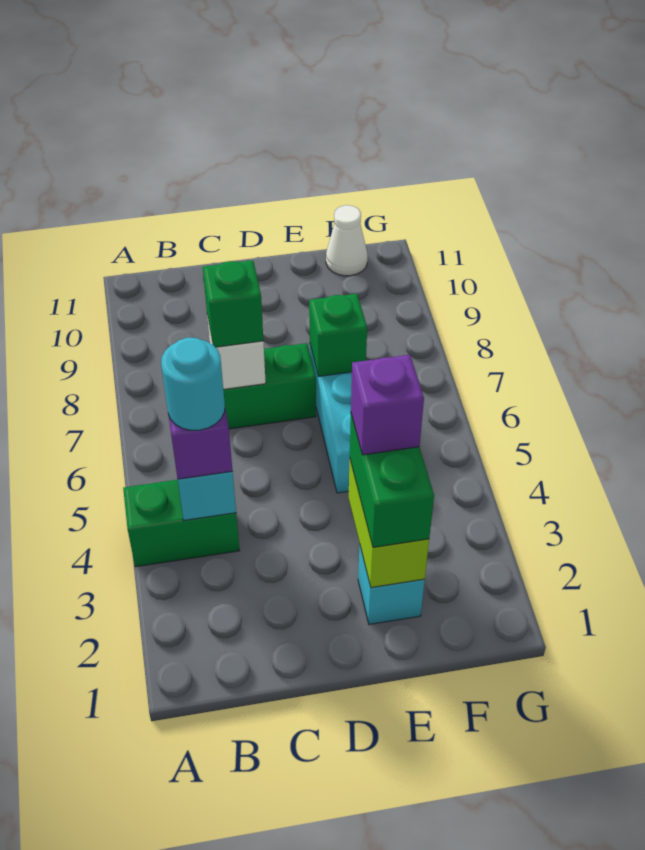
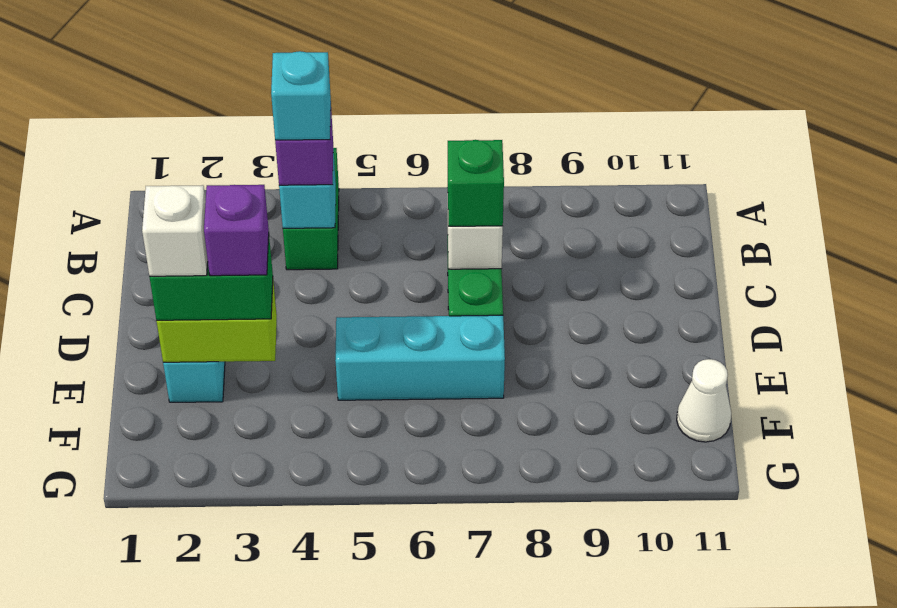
cyan 1x1 round brick [161,337,225,430] -> cyan 1x1 brick [271,51,331,140]
none -> white 1x1 brick [142,185,208,276]
green 1x1 brick [309,294,367,376] -> none

